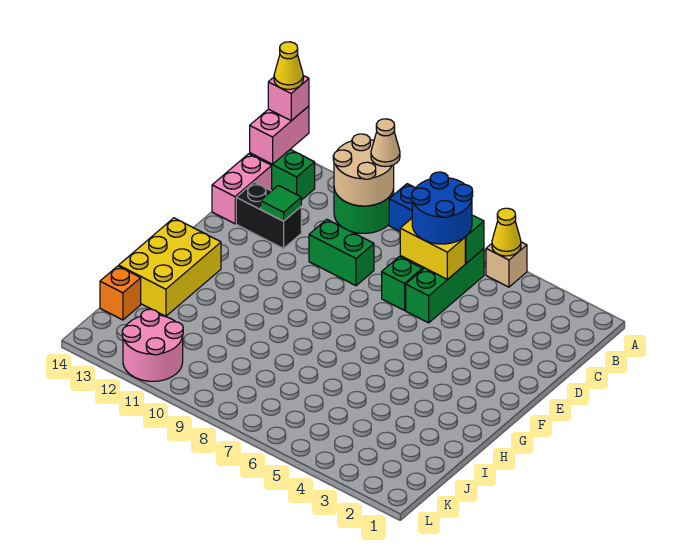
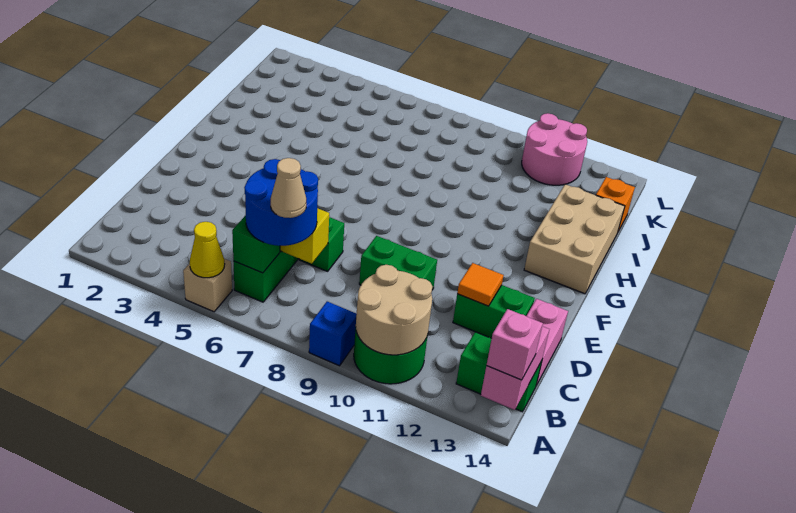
tan 1x1 cone [371,119,400,167] -> tan 1x1 cone moved to [271,158,306,218]
yellow 1x1 cone [274,42,303,89] -> none
black 1x2 brick [236,182,301,249] -> green 1x2 brick [453,285,535,338]
green 1x1 tile [261,185,301,221] -> orange 1x1 tile [457,263,504,306]
yellow 2x3 brick [119,218,221,316] -> tan 2x3 brick [524,184,625,294]

